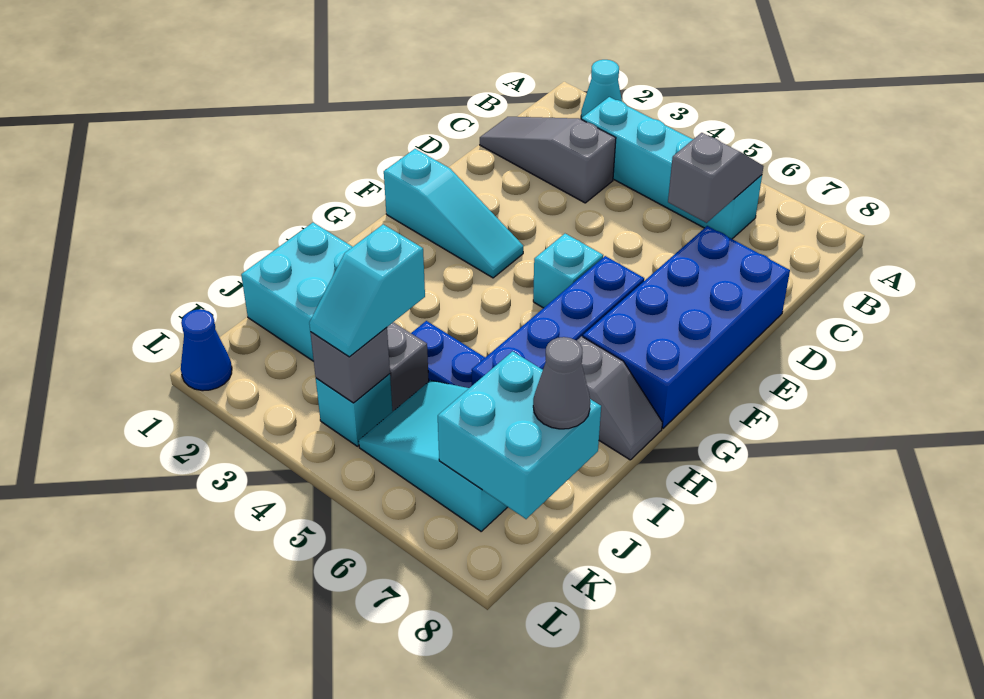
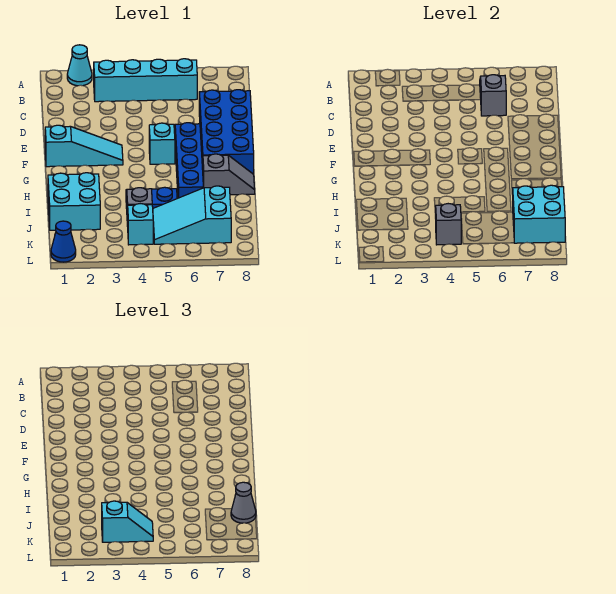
grey 1x3 slope [480,117,616,203] -> none
cyan 1x2 slope [309,224,425,357] -> cyan 1x2 slope turned to [102,501,153,542]

